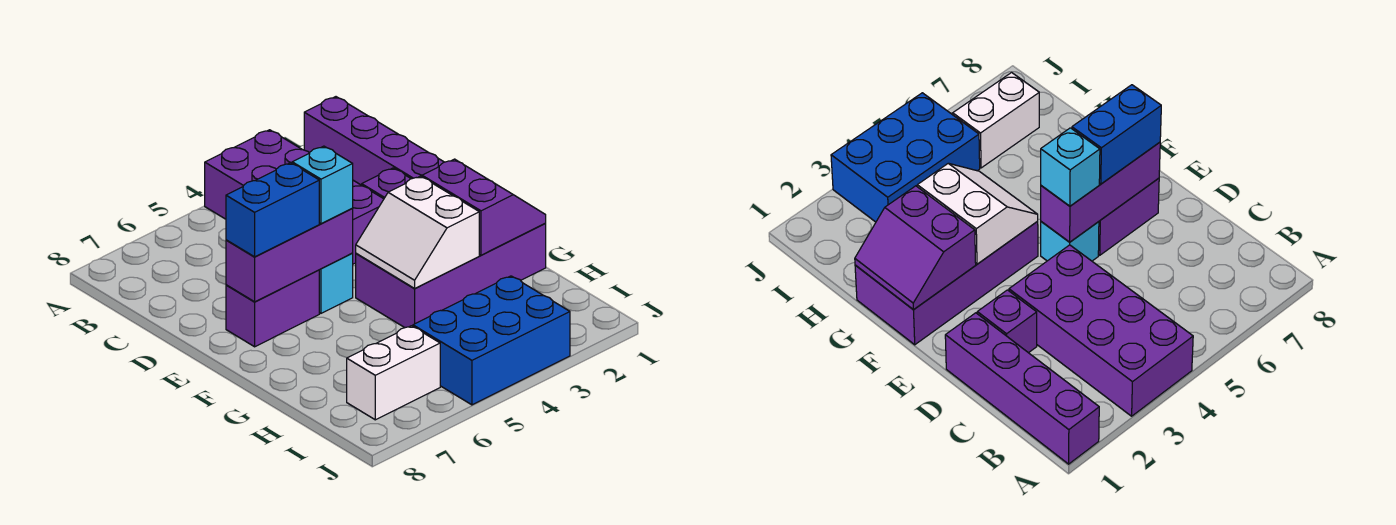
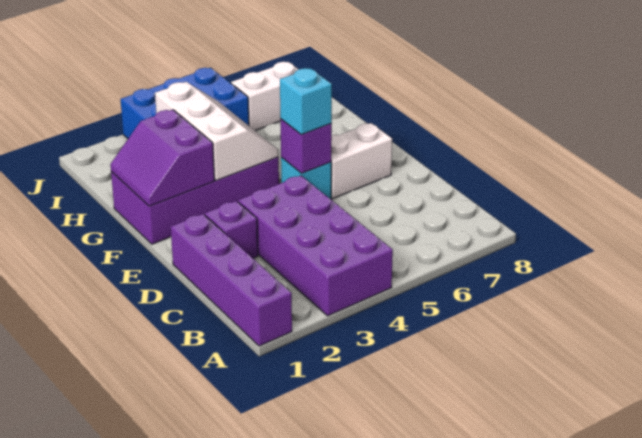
purple 1x3 brick [226,209,353,302] -> purple 1x1 brick [281,119,332,173]
purple 1x2 brick [226,270,319,347] -> white 1x2 brick [331,123,392,198]
blue 1x2 brick [226,163,319,257] -> none
white 2x2 slope [356,176,479,288] -> white 2x3 slope [155,82,279,181]

